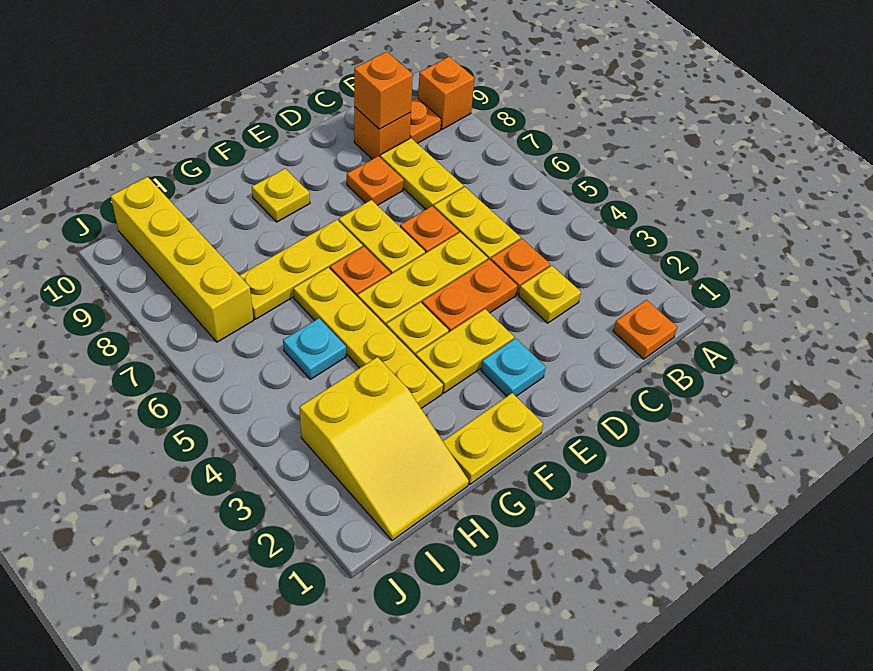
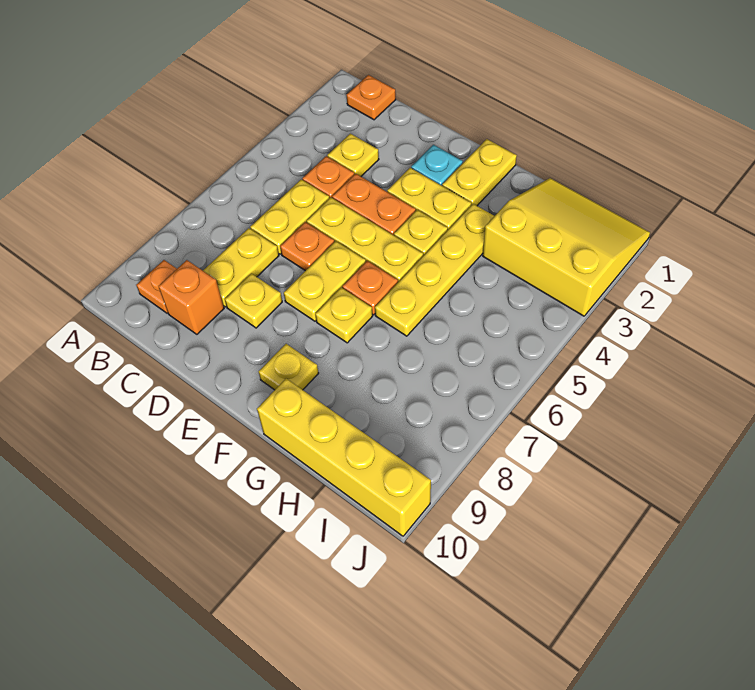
orange 1x1 brick [418,57,475,129] -> none
orange 1x1 brick [354,52,413,129] -> none
orange 1x1 plate [347,156,404,205] -> yellow 1x1 plate [225,274,282,328]
yellow 1x2 plate [443,393,543,484] -> yellow 1x2 plate turned to [442,139,517,206]
yellow 1x3 plate [239,220,363,319] -> yellow 1x1 plate [315,288,373,343]
yellow 2x3 slope [299,357,469,541] -> yellow 3x3 slope [483,178,650,316]
cyan 1x1 plate [283,318,346,379] -> none
yellow 1x4 brick [111,177,254,342] -> yellow 1x4 brick turned to [257,379,431,536]

